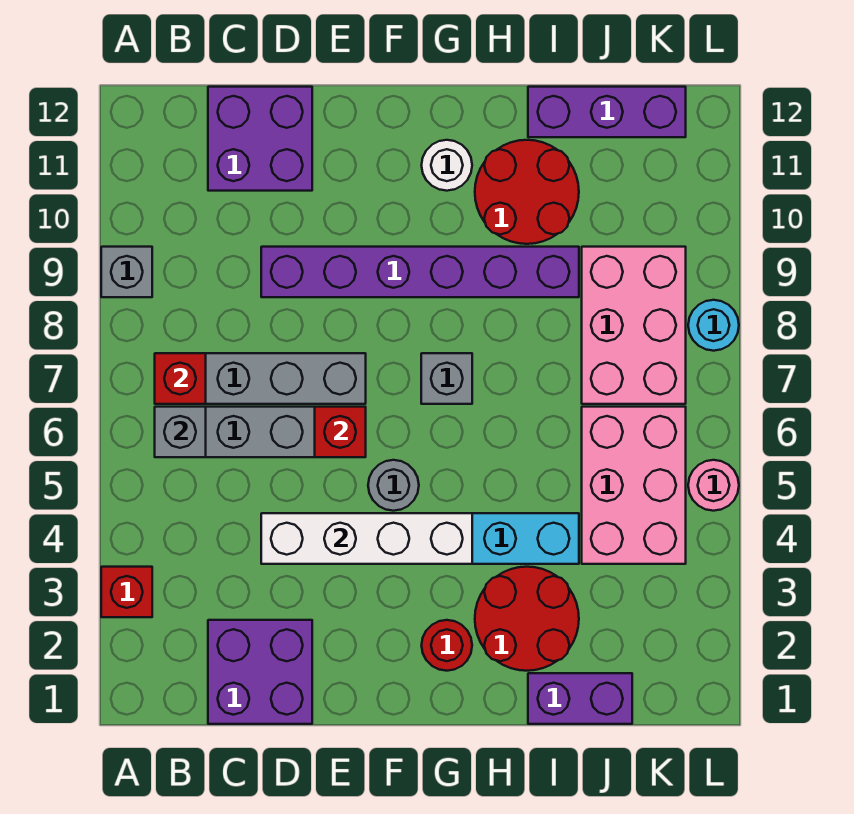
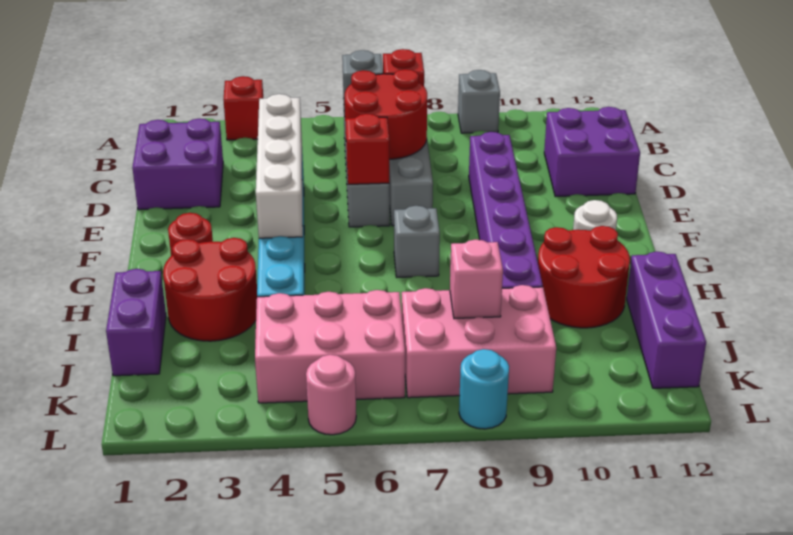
none -> red 2x2 round brick [345,69,427,159]
grey 1x1 round brick [368,460,419,511] -> none
none -> pink 1x1 brick [450,239,503,319]

